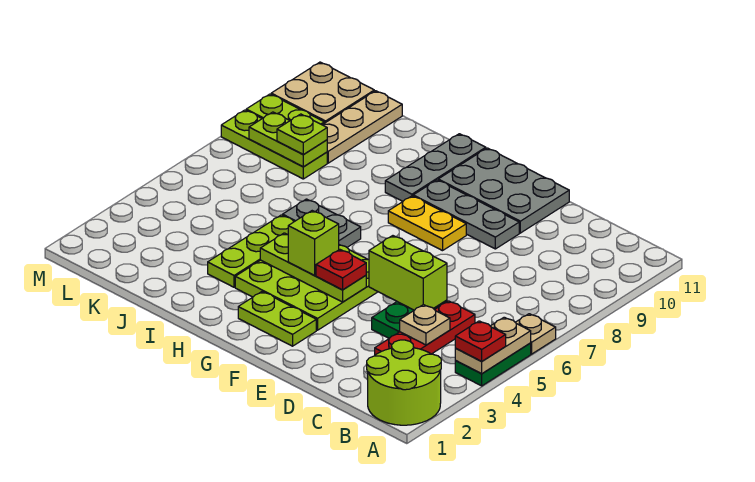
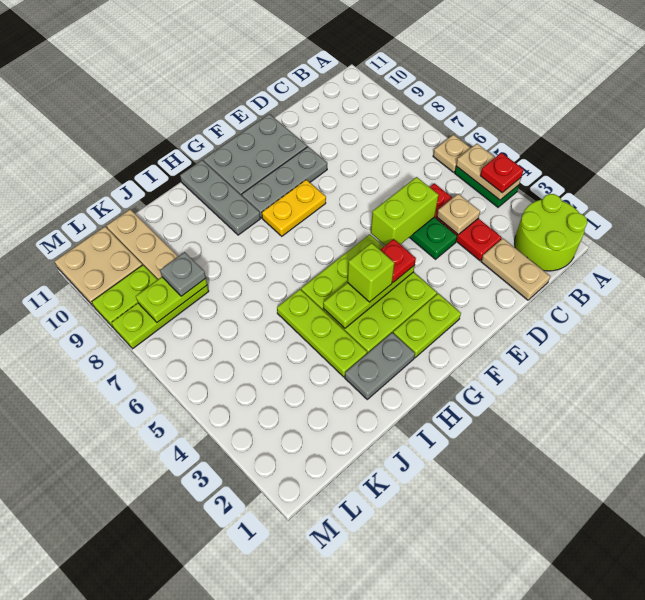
none -> tan 1x2 plate [481,238,550,300]
grey 1x2 plate [283,199,361,247] -> grey 1x2 plate moved to [345,333,415,399]
lime 1x1 plate [277,114,327,155] -> grey 1x1 plate [160,252,206,296]

